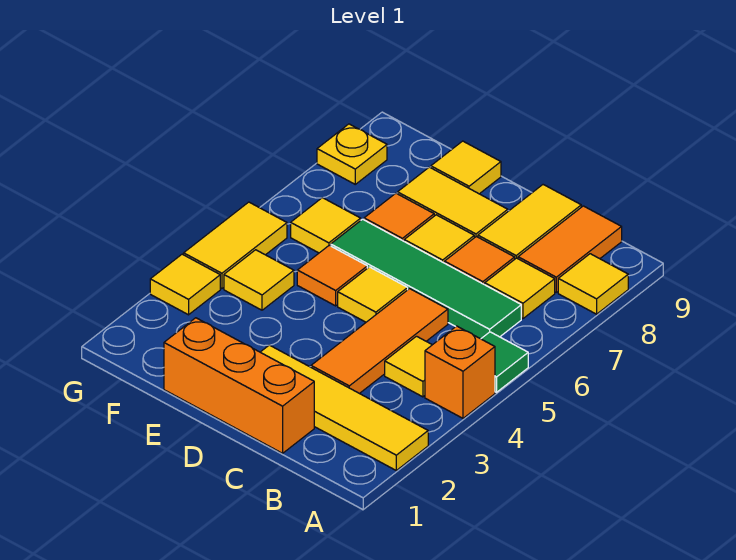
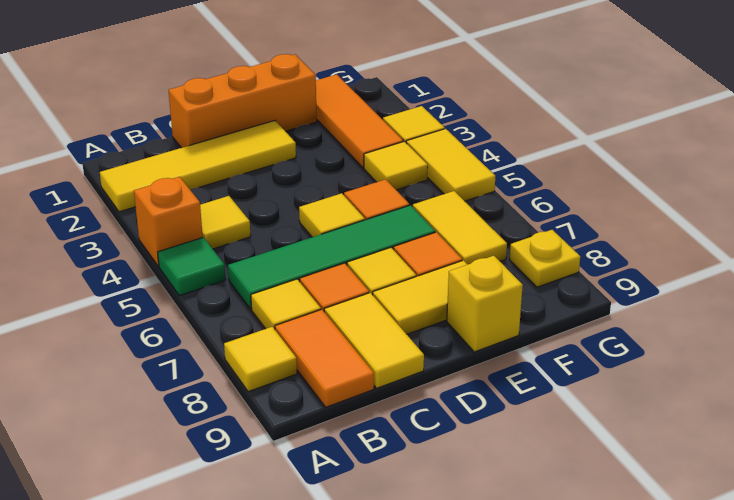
orange 1x3 tile [311,289,448,394] -> orange 1x3 tile moved to [316,74,403,168]
yellow 1x1 tile [431,141,501,194] -> yellow 1x1 brick [447,256,523,352]
yellow 1x1 tile [291,198,361,253] -> yellow 1x2 tile [413,191,507,264]

